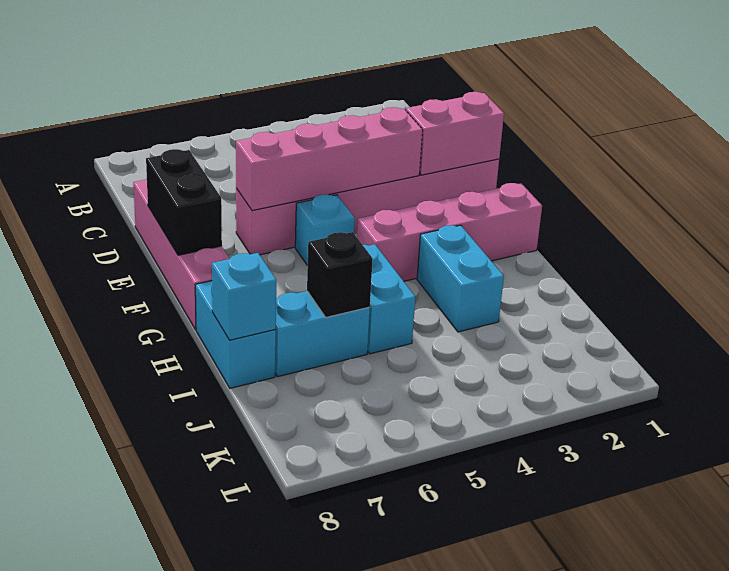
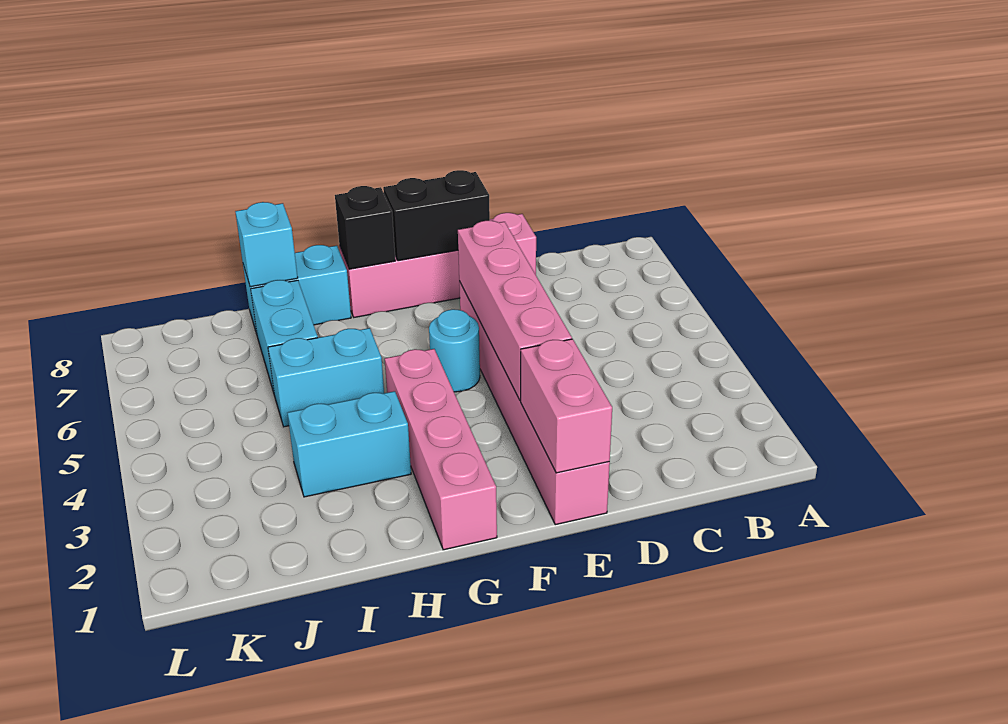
cyan 1x1 brick [295,195,355,266] -> cyan 1x1 round brick [429,309,480,392]
black 1x1 brick [307,232,373,317] -> black 1x1 brick moved to [335,186,395,269]

